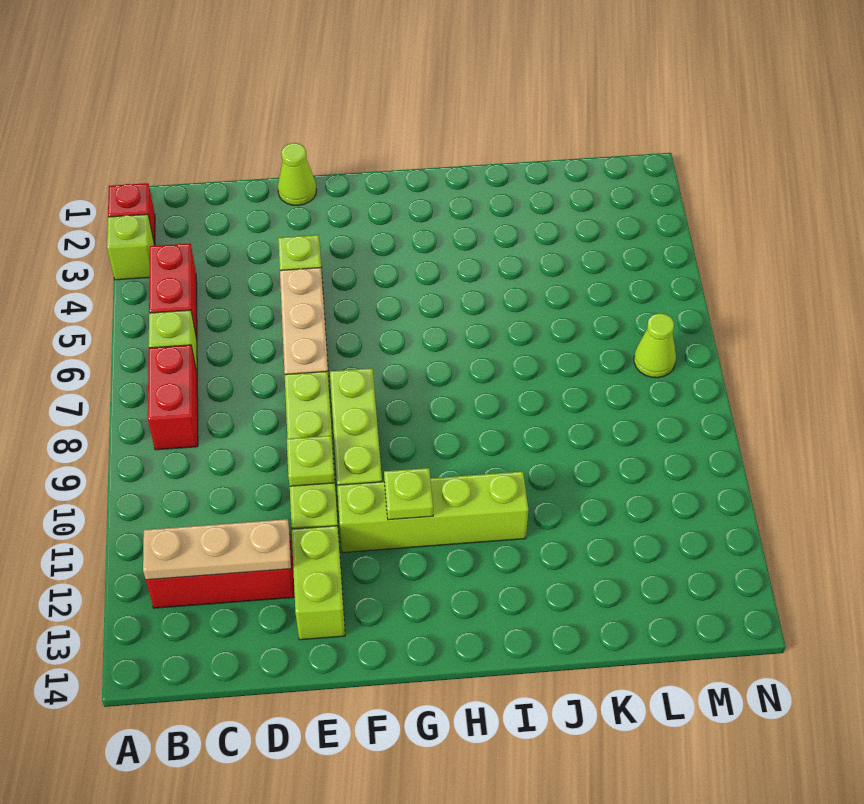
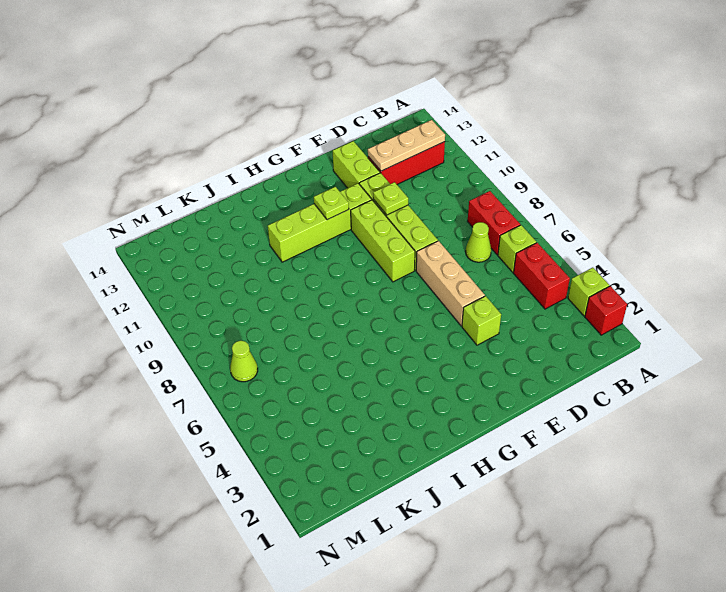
lime 1x1 cone [278,143,317,205] -> lime 1x1 cone moved to [466,222,491,262]

